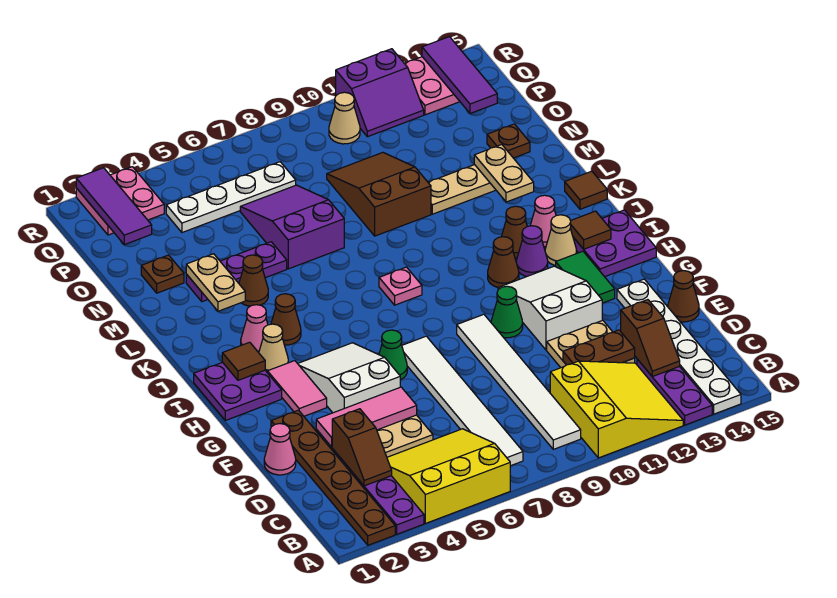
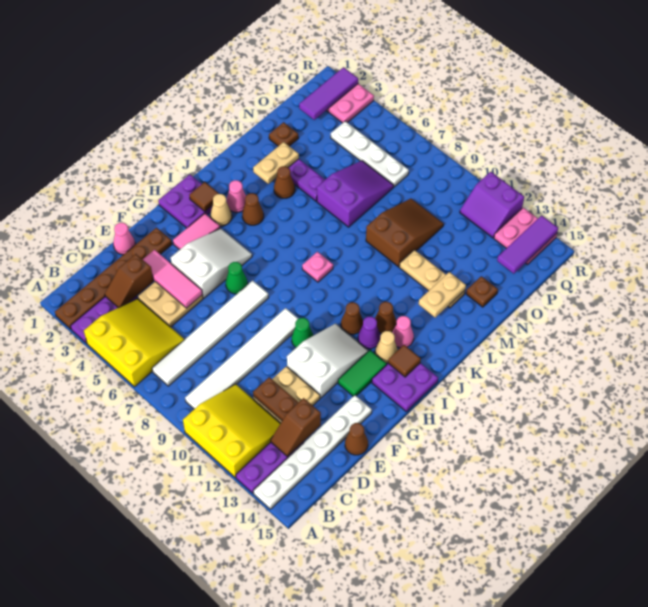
yellow 3x3 slope [550,361,683,458] -> yellow 3x3 slope turned to [183,384,281,477]
brown 1x1 tile [565,171,607,209] -> none
tan 1x1 cone [329,92,360,144] -> none

